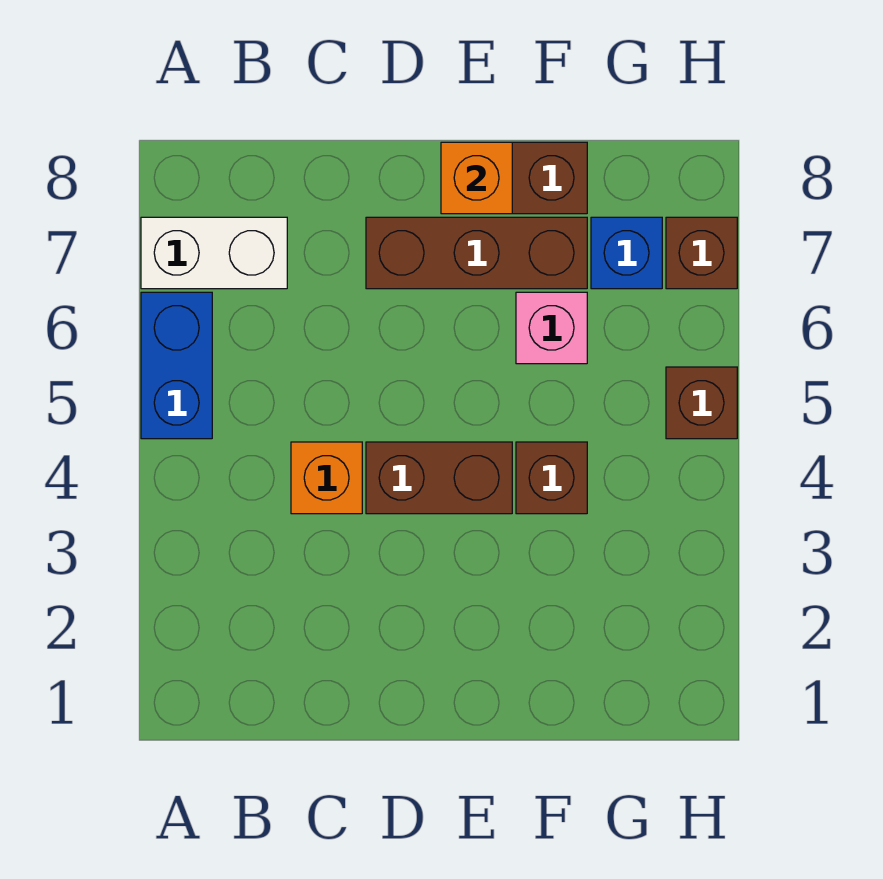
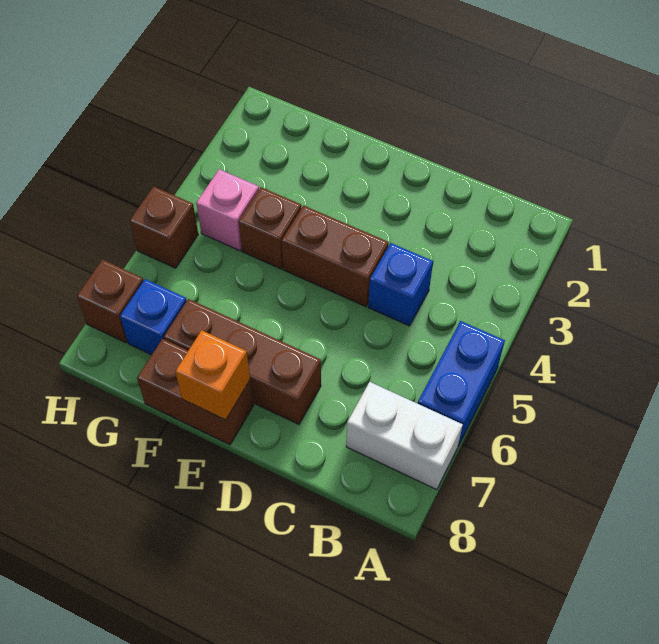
orange 1x1 brick [291,442,362,514] -> blue 1x1 brick [368,243,433,326]
pink 1x1 brick [516,292,587,364] -> pink 1x1 brick moved to [196,169,259,251]

